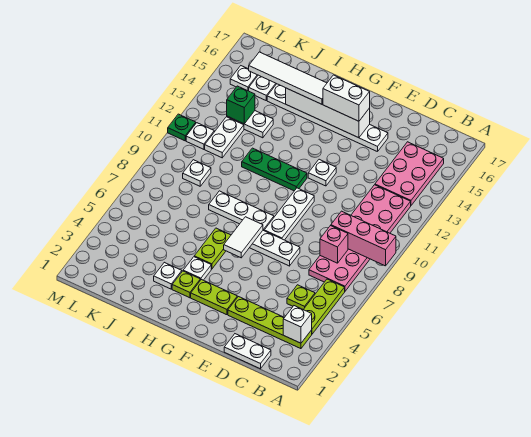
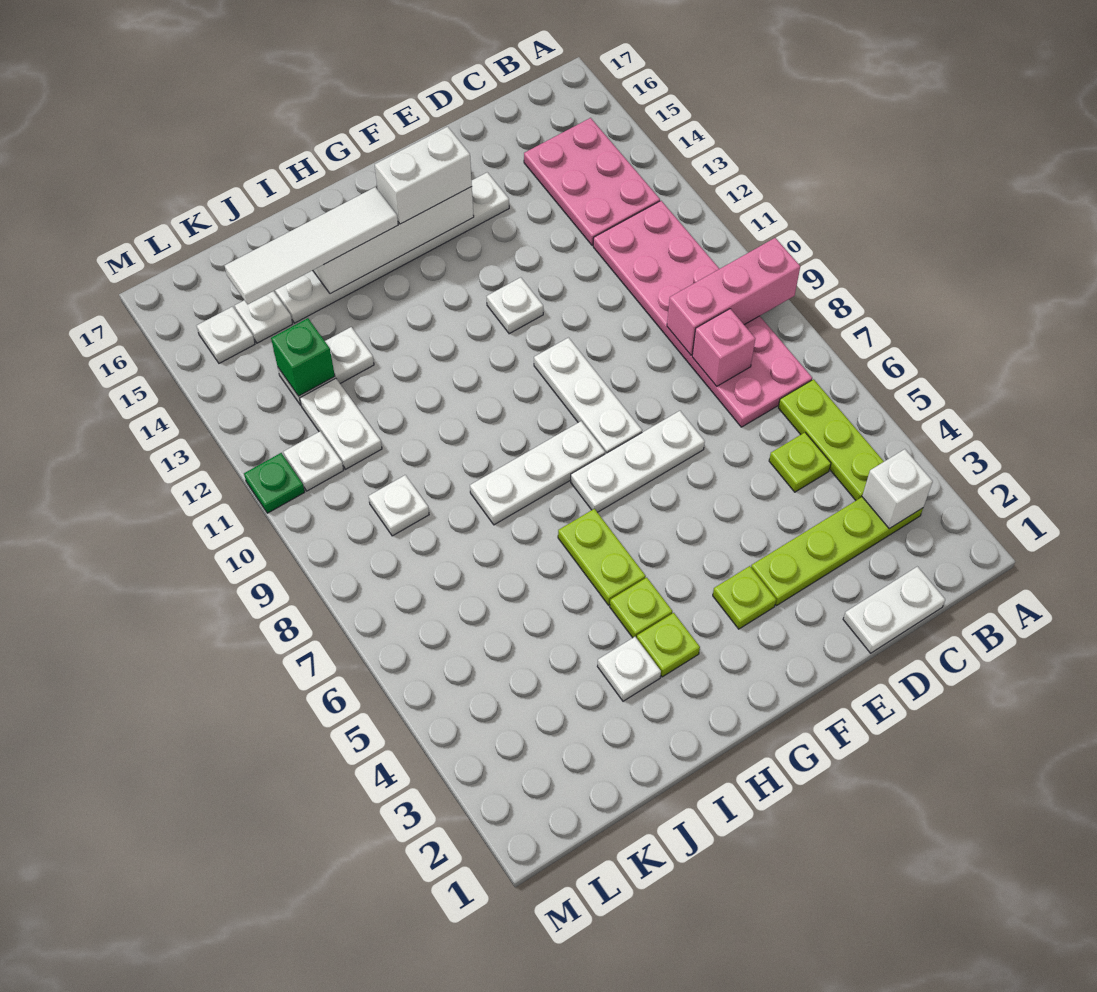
lime 1x2 plate [191,280,237,315] -> lime 1x1 plate [713,566,776,629]
white 1x2 tile [224,217,263,258] -> none
green 1x3 plate [242,148,307,191] -> none
white 1x1 plate [183,257,211,280] -> lime 1x1 plate [610,578,672,638]

